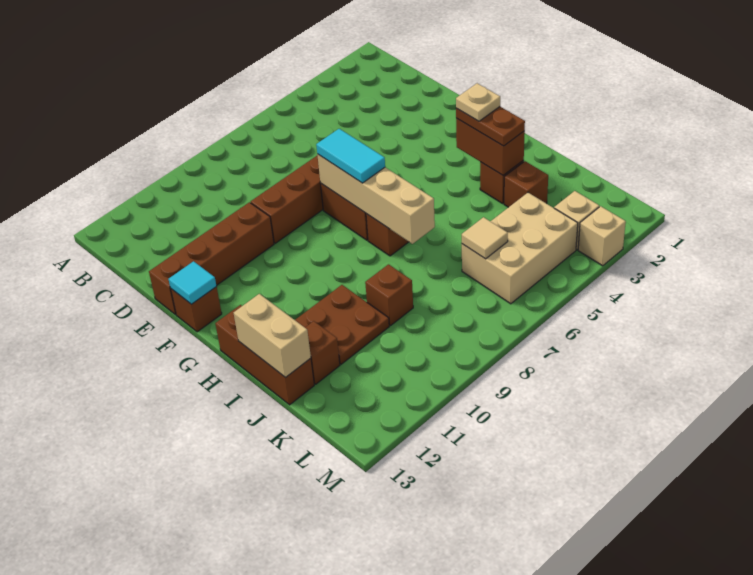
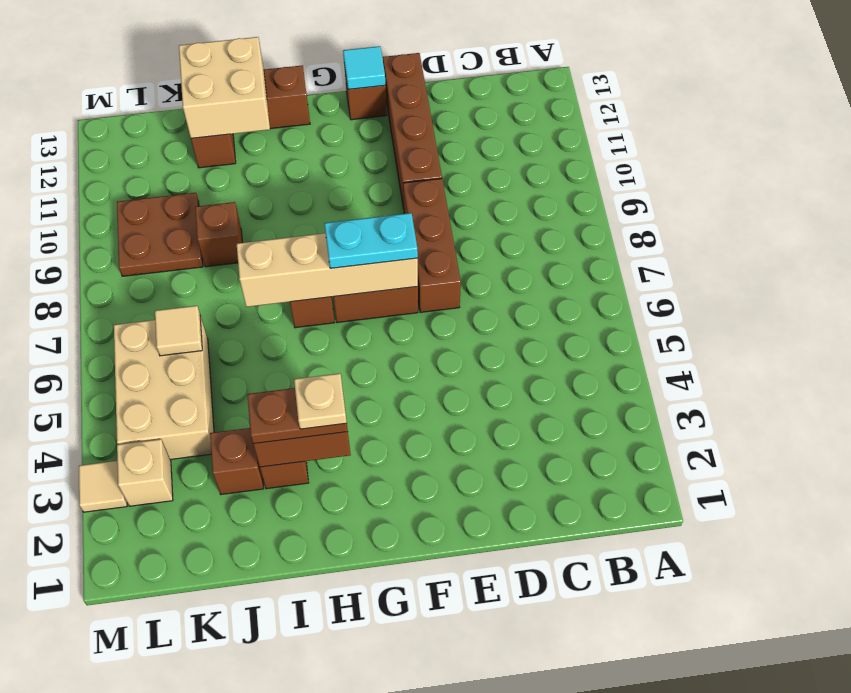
cyan 1x2 tile [316,129,385,183] -> cyan 1x2 plate [324,213,418,268]
brown 2x2 plate [295,285,389,364] -> brown 2x2 plate moved to [117,193,203,276]
tan 1x2 brick [234,294,311,378] -> tan 2x2 brick [179,37,270,138]
tan 1x1 brick [578,206,626,266] -> tan 1x1 tile [79,461,127,512]

